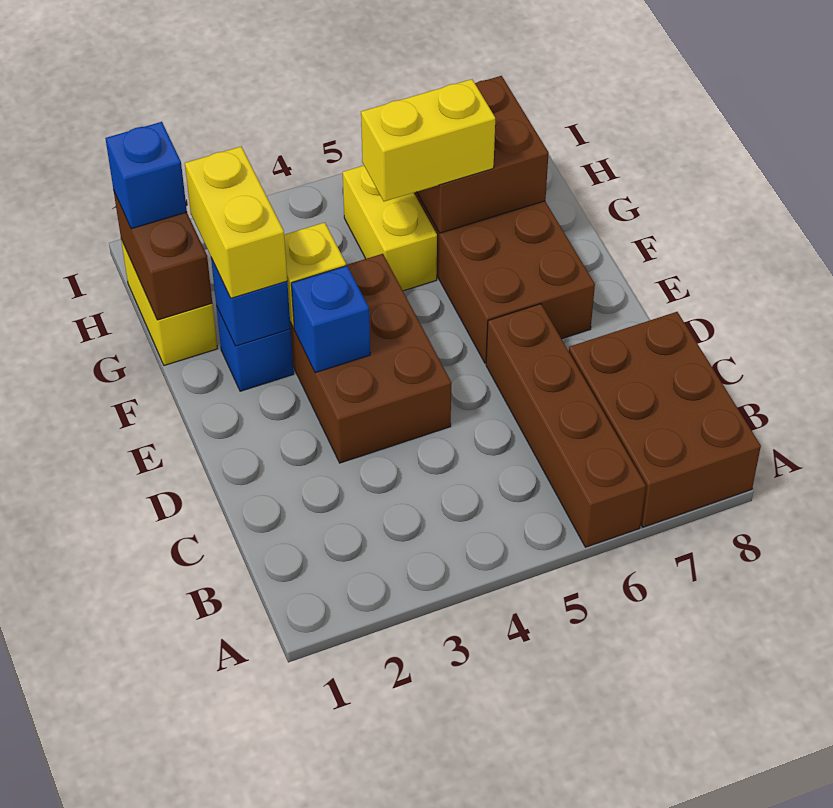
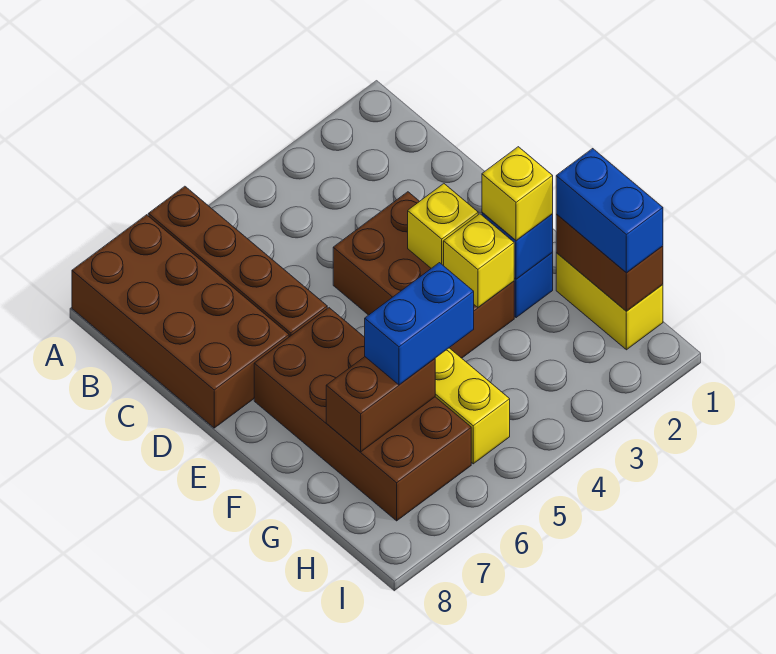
brown 2x3 brick [569,312,761,527] -> brown 2x4 brick [72,215,289,428]
blue 1x1 brick [291,266,370,373] -> yellow 1x1 brick [408,184,478,268]
yellow 1x2 brick [185,147,287,298] -> yellow 1x1 brick [482,147,553,240]
yellow 1x2 brick [361,79,495,201] -> blue 1x2 brick [365,263,474,385]
brown 2x2 brick [417,76,549,233] -> brown 1x2 brick [326,357,435,452]
blue 1x1 brick [105,122,187,229] -> blue 1x2 brick [556,149,663,273]

